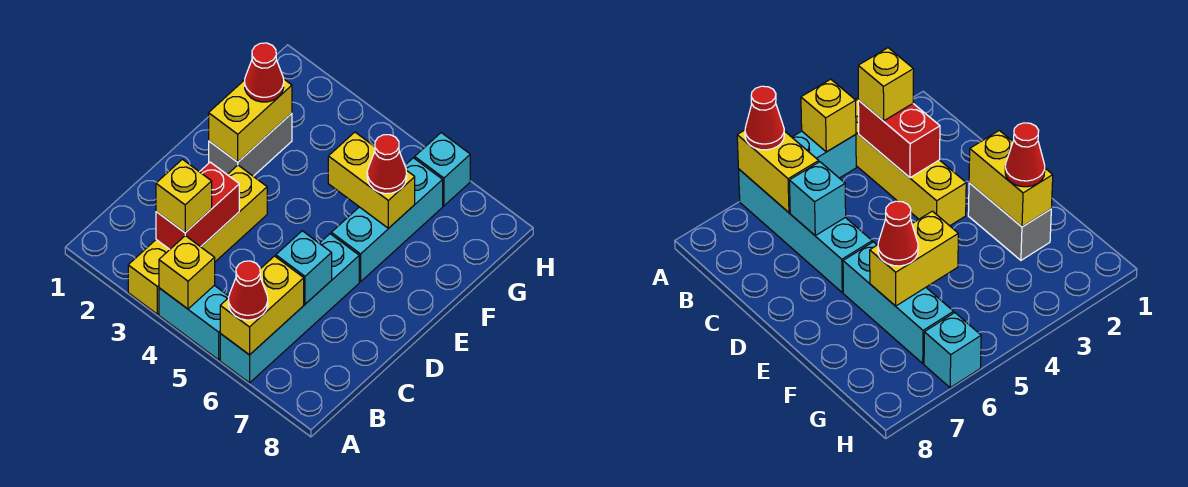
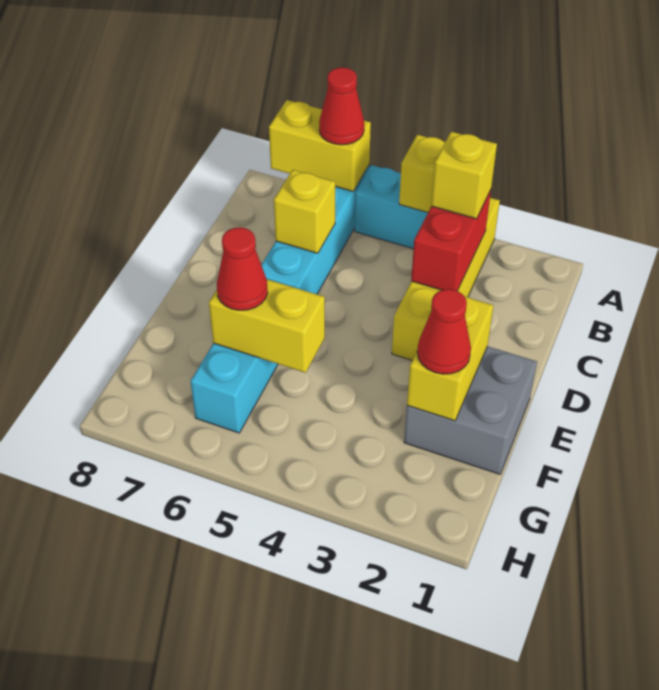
yellow 1x2 brick [220,256,304,355] -> yellow 1x2 brick turned to [269,100,371,192]
cyan 1x1 brick [276,231,332,304] -> yellow 1x1 brick [274,170,335,253]
grey 1x2 brick [209,113,292,176] -> grey 2x2 brick [404,346,537,474]
cyan 1x1 brick [415,133,470,206] -> none

